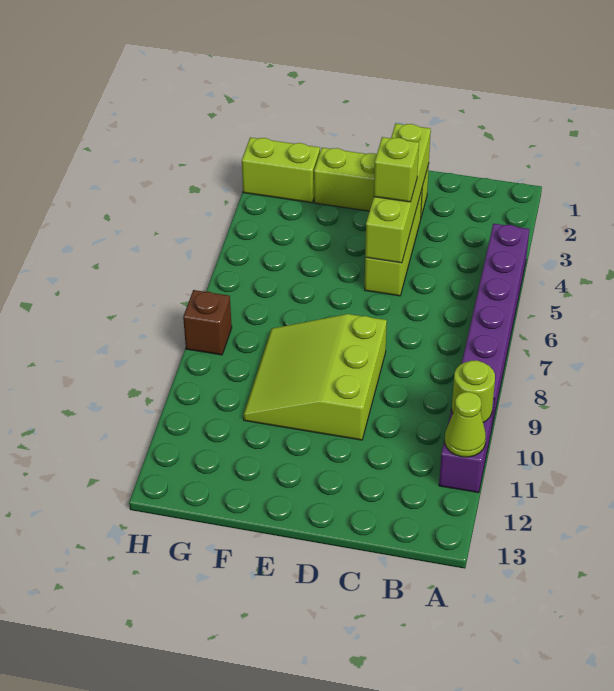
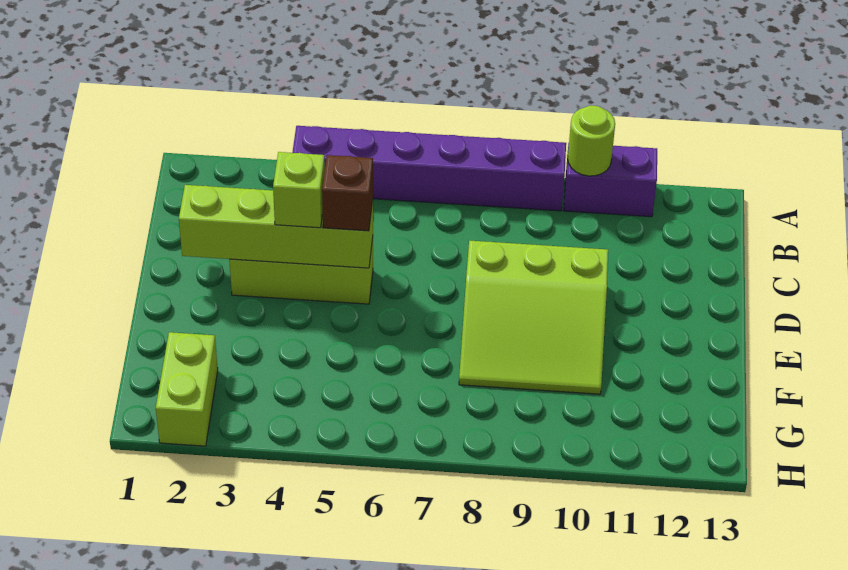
lime 1x1 cone [445,392,486,457] -> none
lime 1x3 brick [314,148,429,217] -> none
brown 1x1 brick [183,290,232,355] -> brown 1x1 brick moved to [322,155,373,231]

